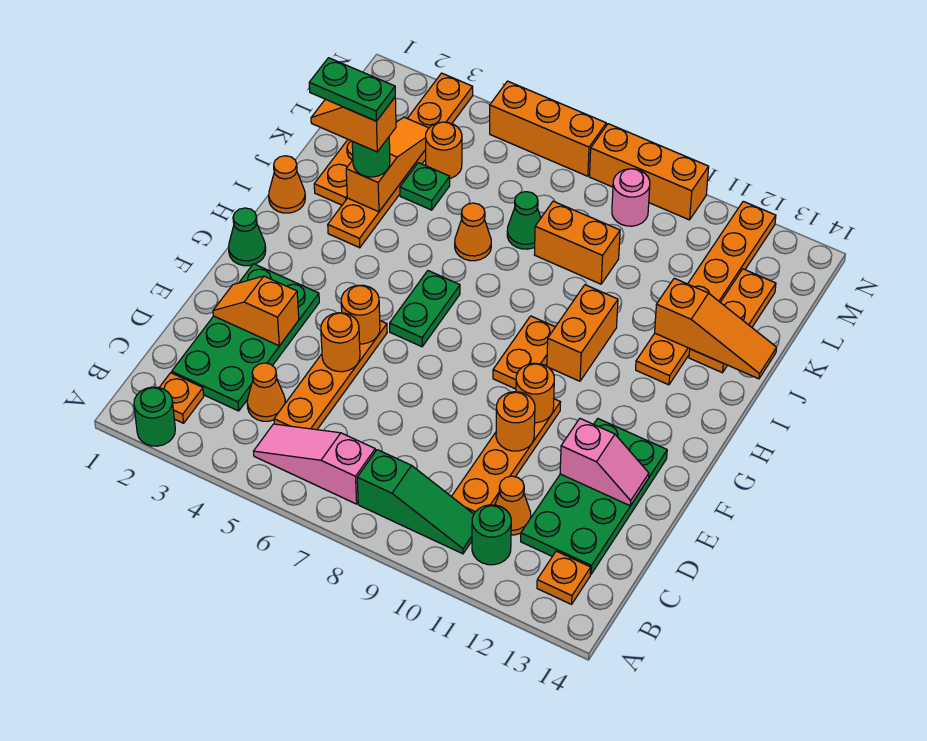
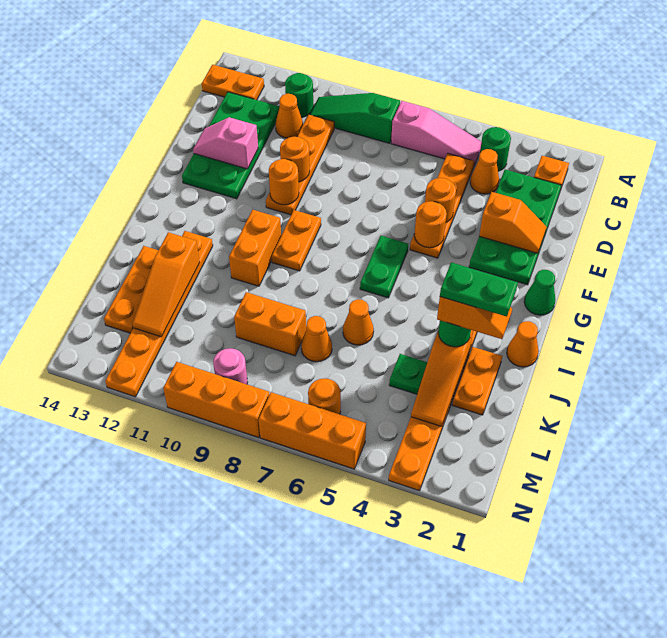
green 1x1 round brick [134,387,175,446] -> green 1x1 round brick moved to [480,127,511,171]
orange 1x1 plate [537,551,591,604] -> orange 1x2 plate [202,65,264,100]
orange 1x3 slope [655,278,777,379] -> orange 1x3 slope turned to [132,232,200,337]
green 1x1 cone [507,192,541,249] -> orange 1x1 cone [301,316,332,362]
orange 1x1 round brick [426,122,462,178] -> orange 1x1 round brick moved to [308,378,341,414]

